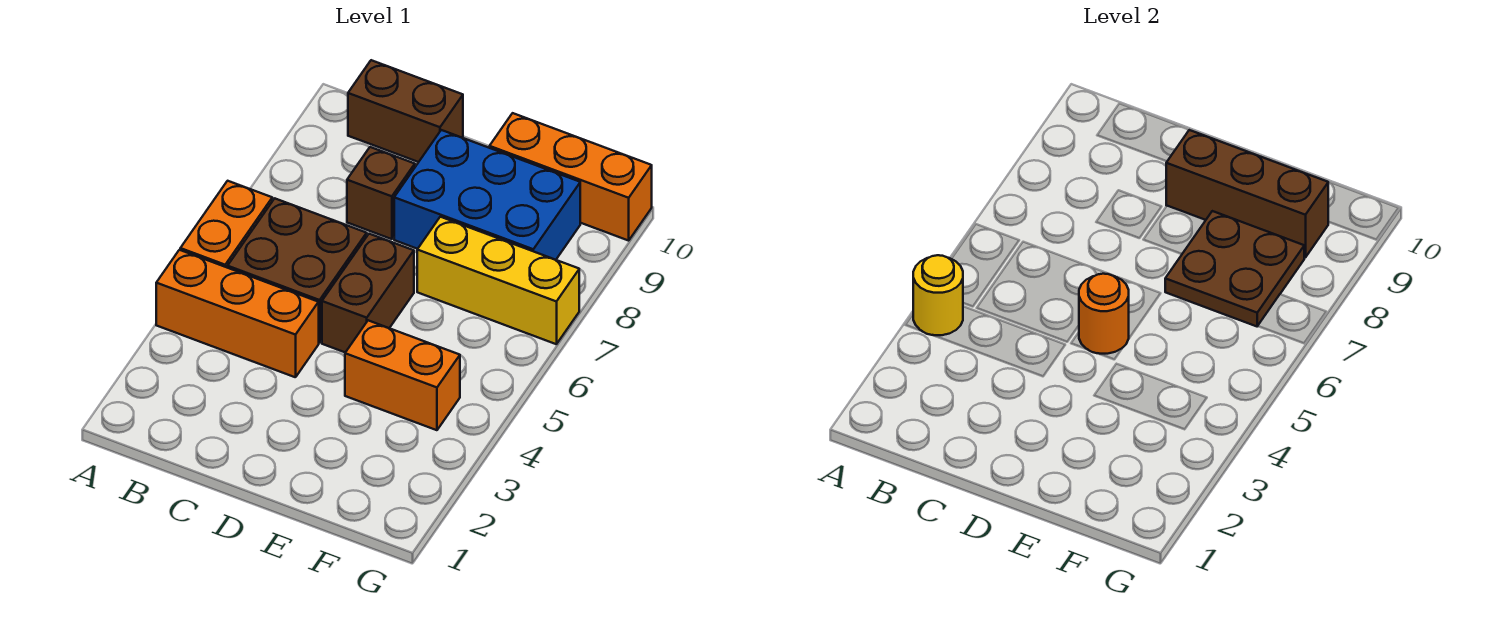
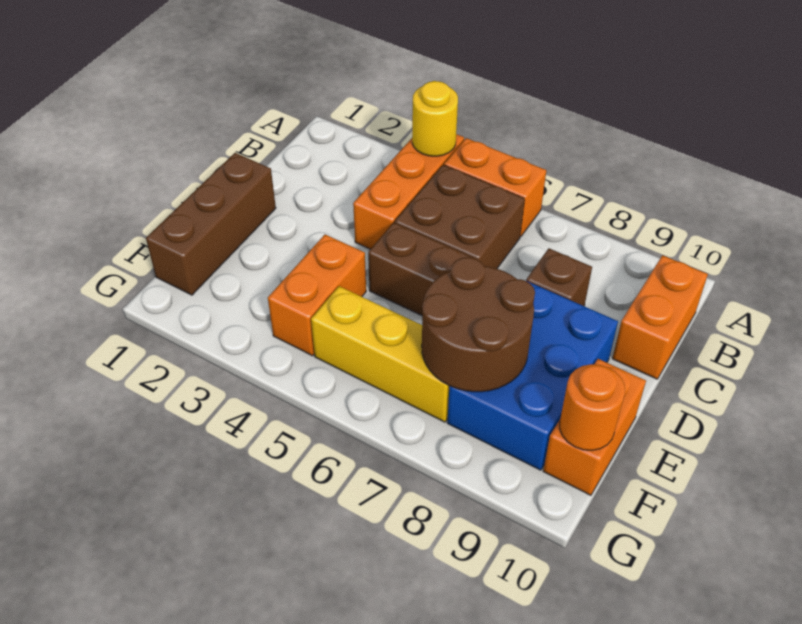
brown 1x2 brick [348,60,463,162] -> orange 1x2 brick [612,255,708,379]
orange 1x1 round brick [1079,274,1129,354] -> orange 1x1 round brick moved to [560,364,625,450]
brown 1x3 brick [1166,130,1328,258] -> brown 1x3 brick moved to [146,153,276,295]
yellow 1x3 brick [417,217,579,344] -> yellow 1x3 brick turned to [311,286,449,422]
brown 2x2 plate [1165,211,1304,326] -> brown 2x2 round brick [422,257,535,392]
orange 1x3 brick [490,113,652,241] -> orange 1x2 brick [543,359,646,495]

